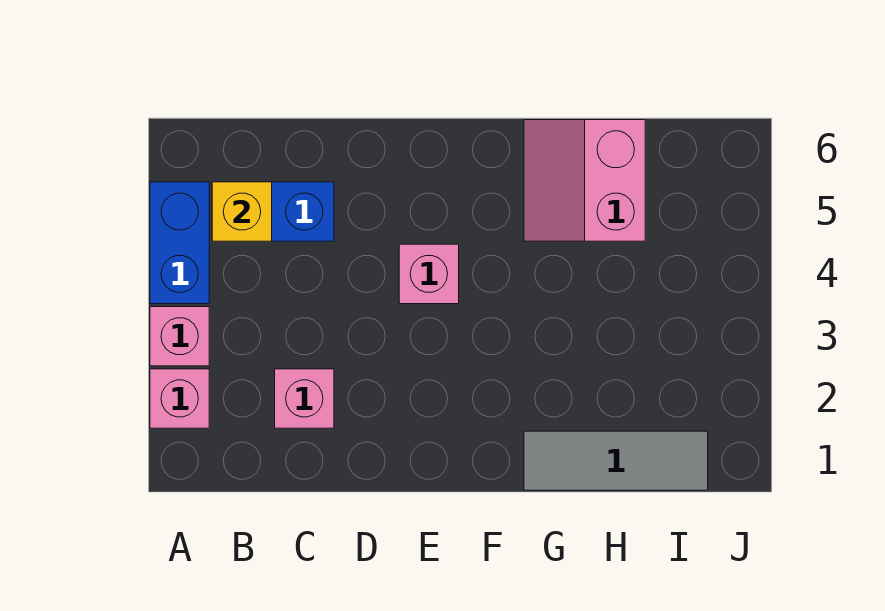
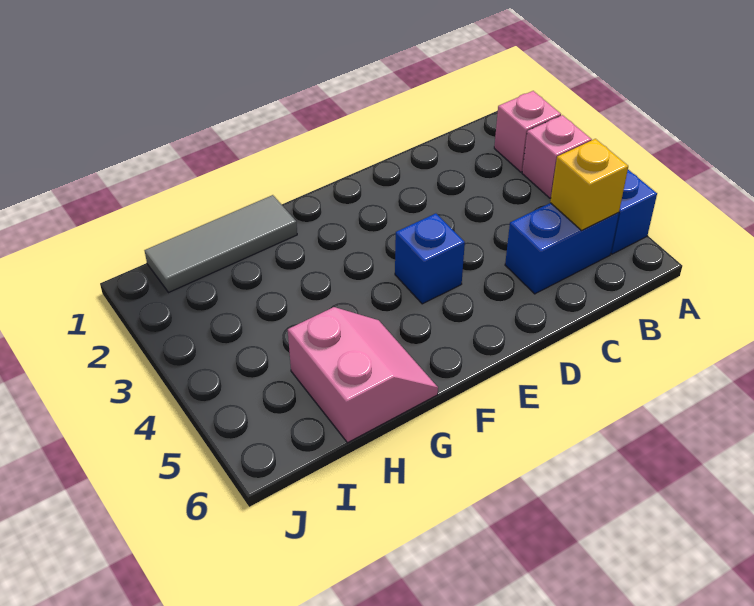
pink 1x1 brick [275,369,334,428] -> none
pink 1x1 brick [399,244,459,304] -> blue 1x1 brick [395,214,465,304]

